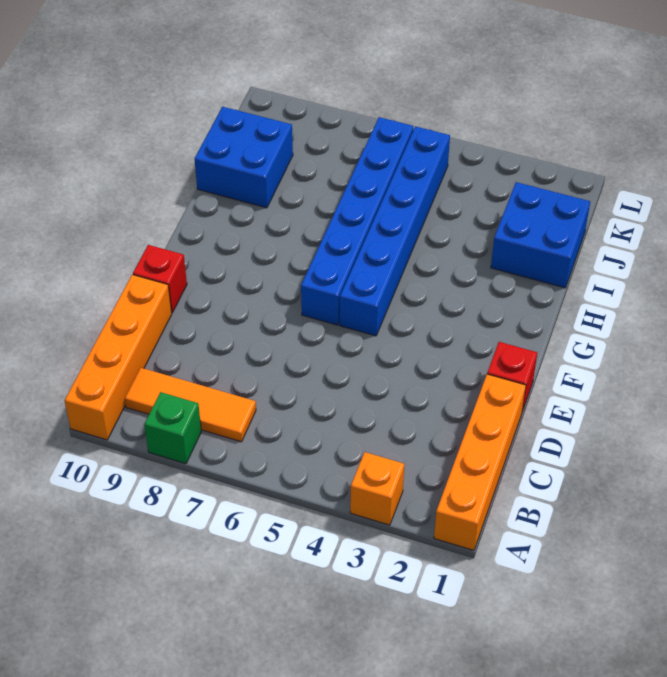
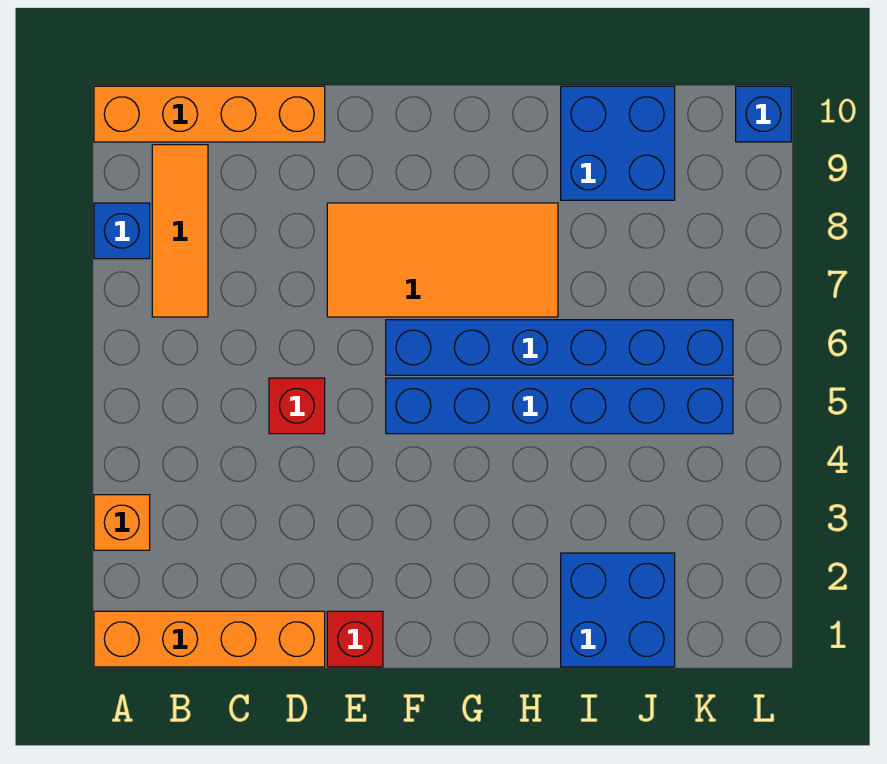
green 1x1 brick [144,392,201,464] -> blue 1x1 brick [94,203,150,259]
none -> orange 2x4 tile [327,203,558,317]
red 1x1 brick [133,245,187,313] -> red 1x1 brick moved to [269,378,325,434]
none -> blue 1x1 brick [736,86,791,142]

